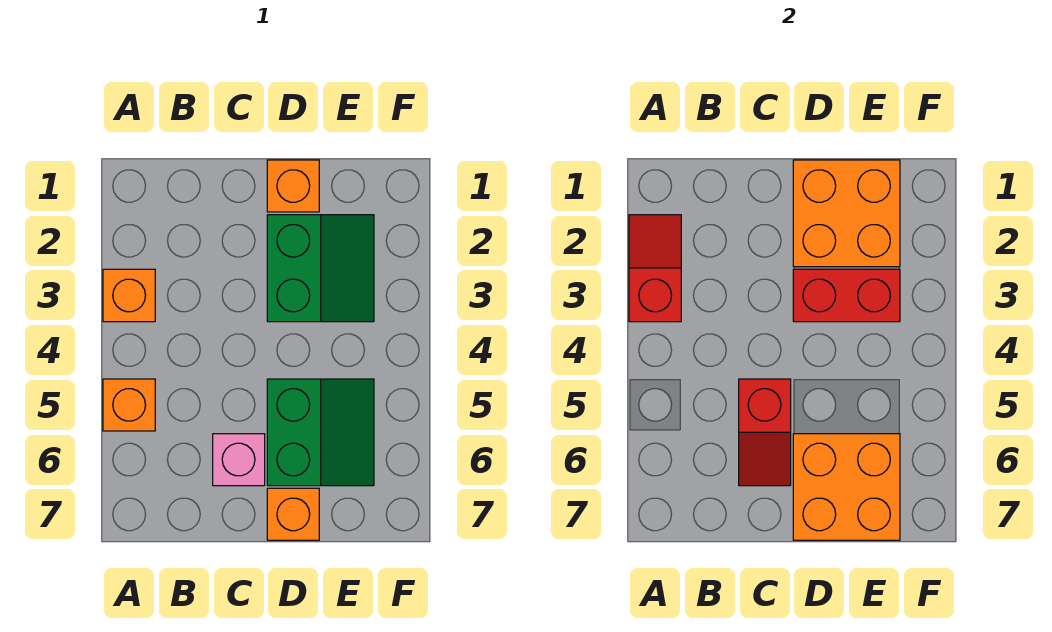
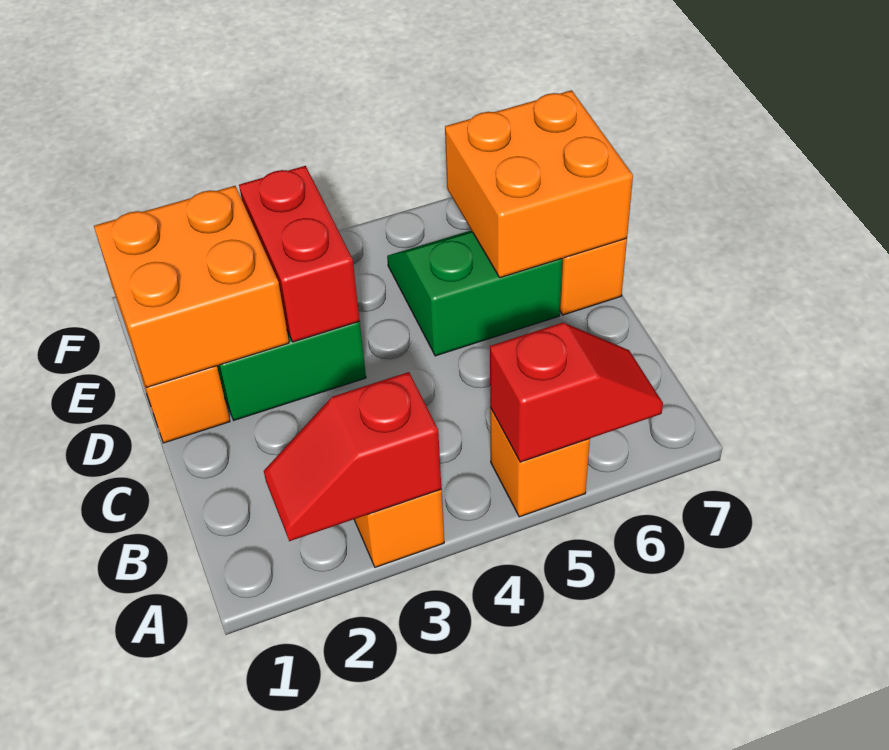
red 1x2 slope [739,379,791,486] -> red 1x2 slope moved to [490,323,663,462]
pink 1x1 brick [213,434,265,486] -> none

